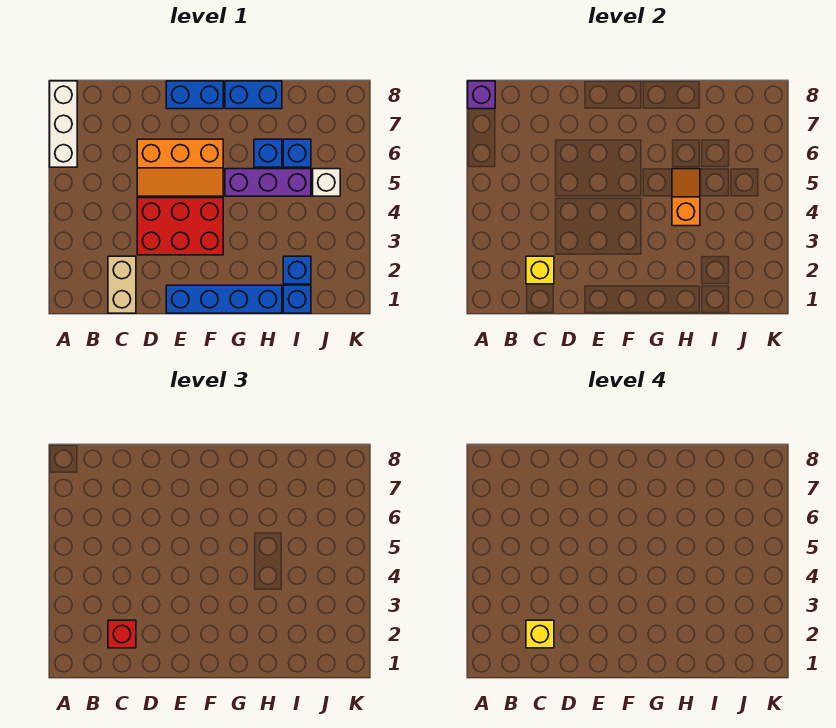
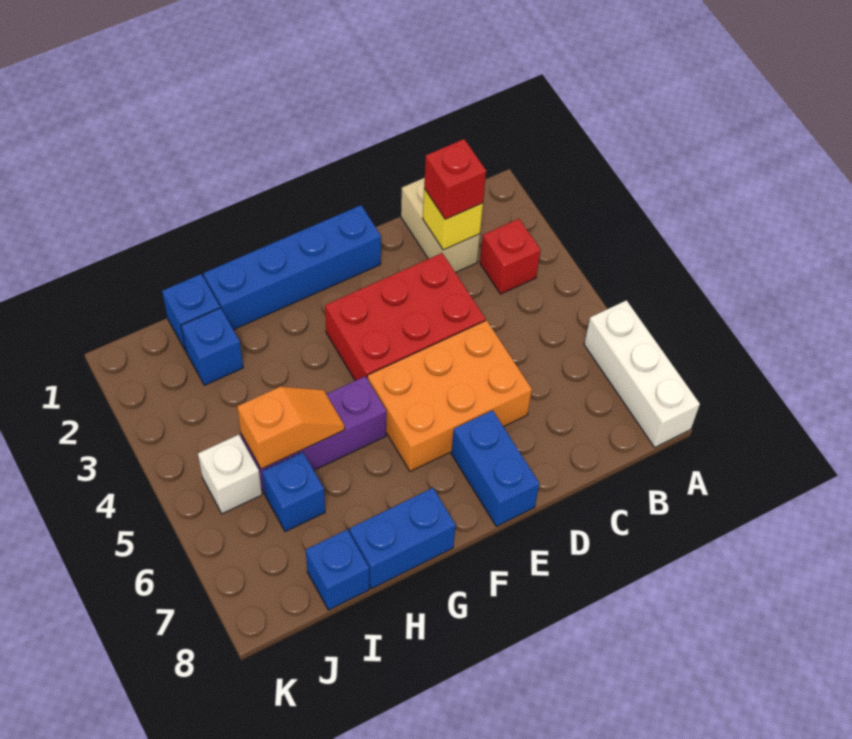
purple 1x1 brick [468,81,495,109] -> none
none -> red 1x1 brick [480,219,540,294]
yellow 1x1 brick [526,620,554,648] -> none
orange 2x3 slope [137,139,223,196] -> orange 2x3 brick [367,320,532,471]
blue 1x2 brick [166,81,223,109] -> blue 1x2 brick turned to [451,410,539,526]
orange 1x2 slope [672,169,700,226] -> orange 1x2 slope turned to [237,387,345,469]
blue 1x1 brick [254,139,282,167] -> blue 1x1 brick moved to [306,530,369,610]

